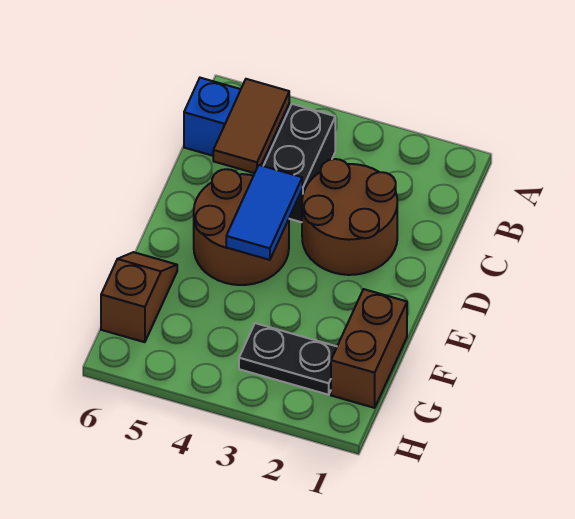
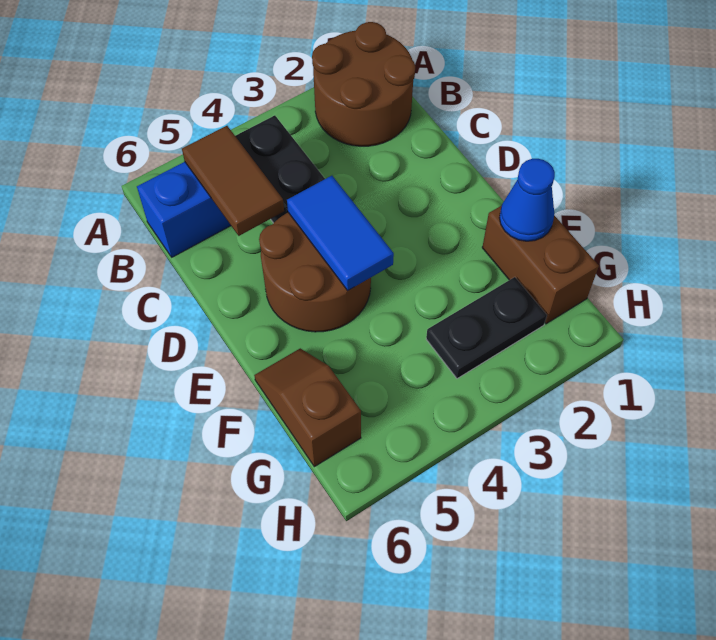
brown 2x2 round brick [302,159,397,275] -> brown 2x2 round brick moved to [312,22,415,146]
none -> blue 1x1 cone [499,159,555,241]

